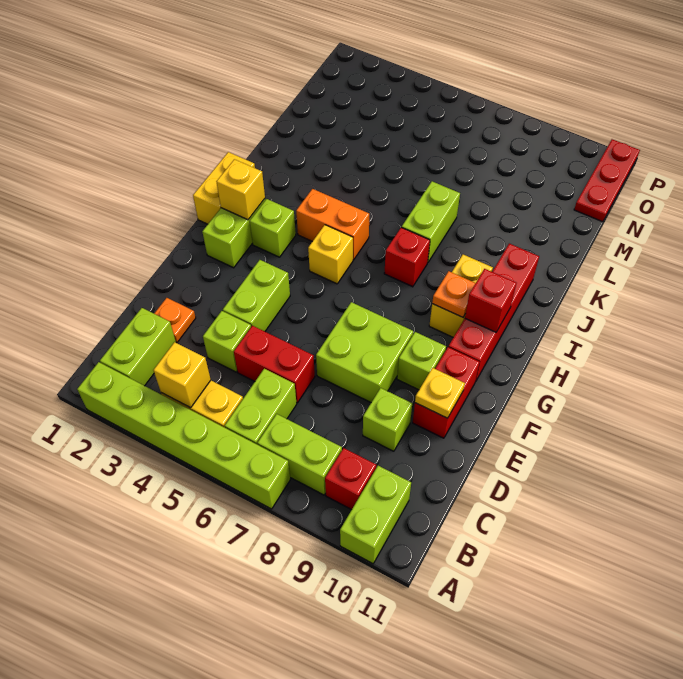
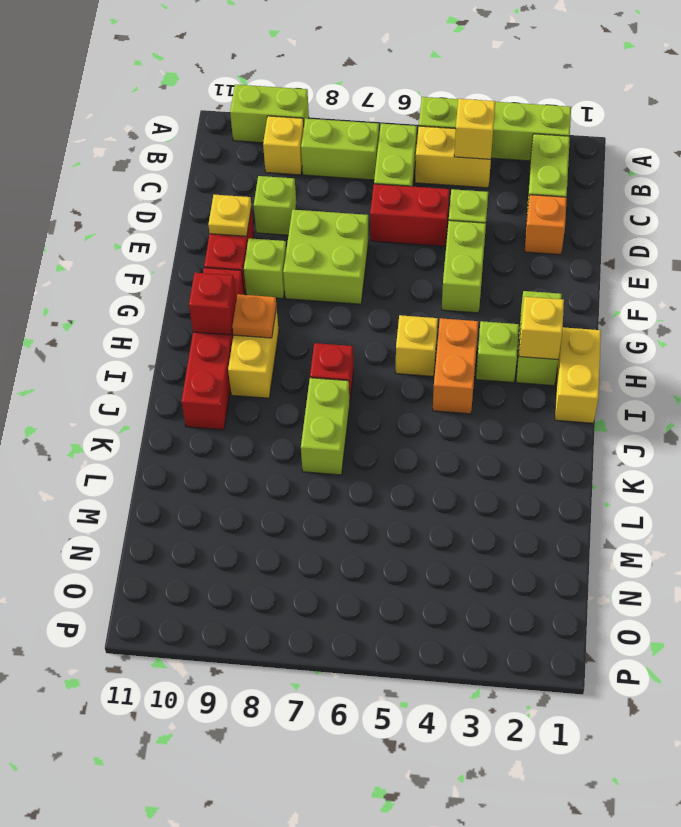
lime 1x6 brick [77,362,290,509] -> lime 1x4 brick [419,97,571,161]
lime 1x2 brick [340,466,411,564] -> lime 1x2 brick turned to [230,84,309,143]
red 1x1 brick [325,448,376,510] -> yellow 1x1 brick [263,116,304,175]
orange 1x1 plate [154,298,196,342] -> orange 1x1 brick [524,195,567,255]
orange 1x2 brick [296,189,369,260] -> orange 1x2 brick turned to [433,318,478,414]
red 1x3 plate [574,139,640,222] -> none

